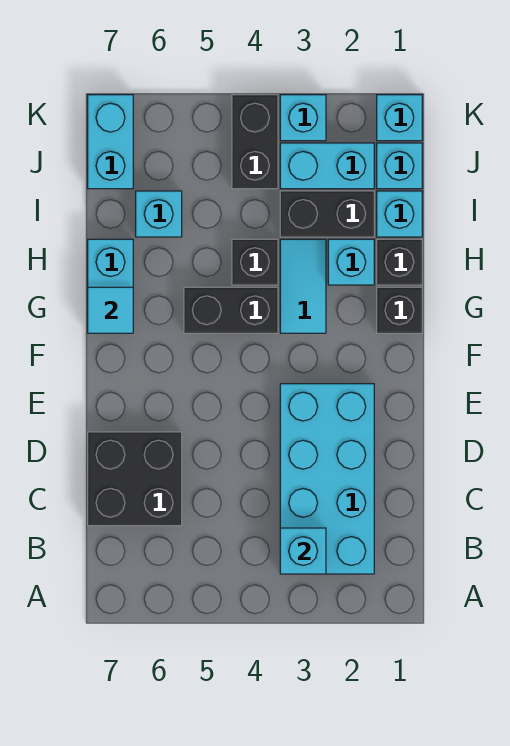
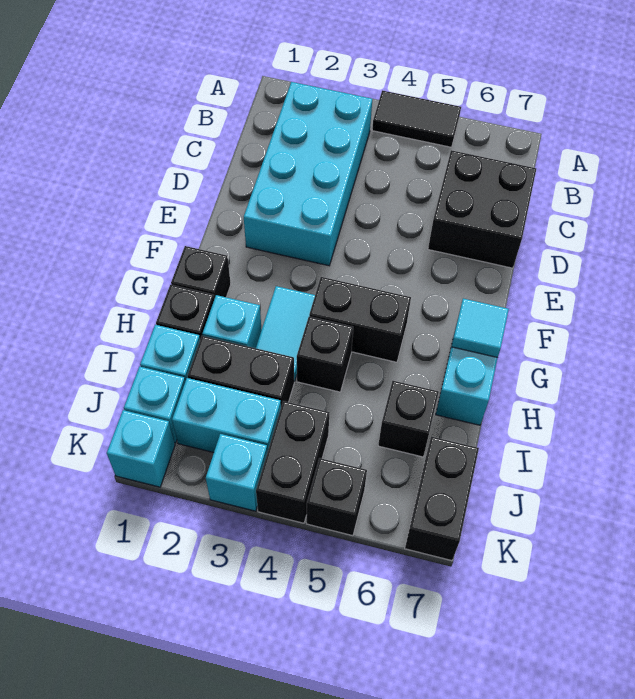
none -> black 1x2 tile [372,90,461,147]
cyan 1x1 brick [280,528,326,574] -> none
cyan 1x1 brick [136,191,182,237] -> black 1x1 brick [378,381,439,457]
cyan 1x2 brick [88,95,133,189] -> black 1x2 brick [405,436,479,561]
none -> black 1x1 brick [306,458,367,536]

